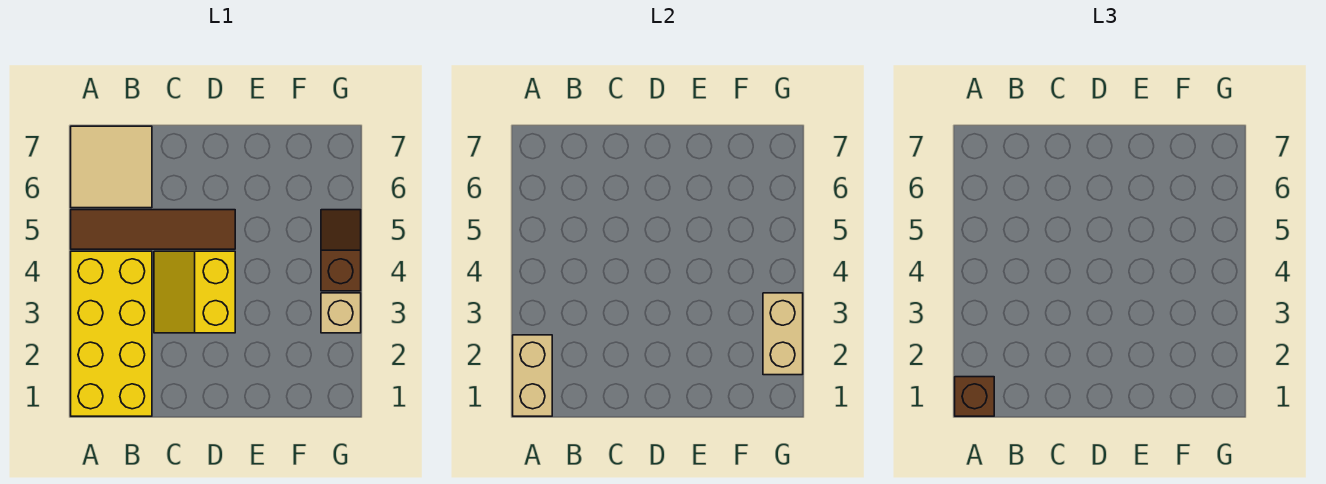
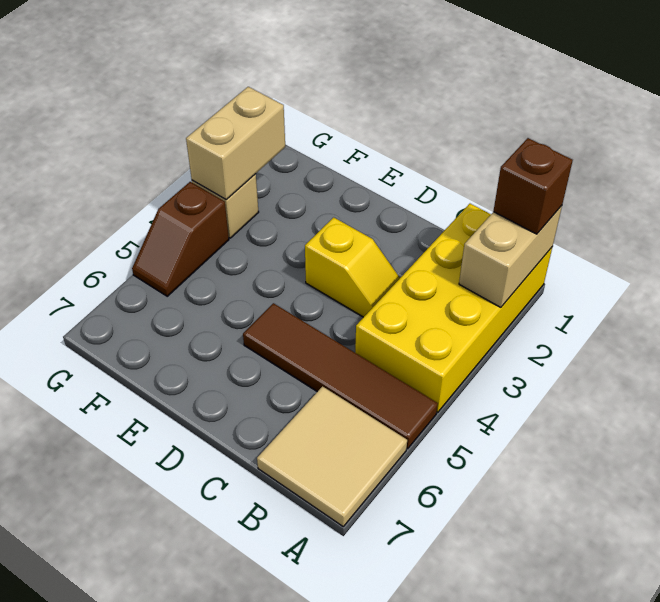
yellow 2x2 slope [154,251,235,333] -> yellow 1x2 slope [305,217,400,317]

